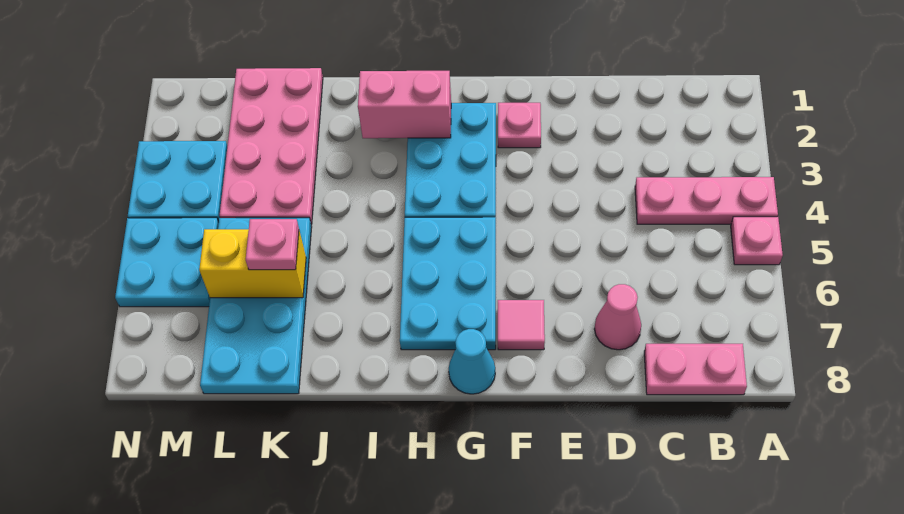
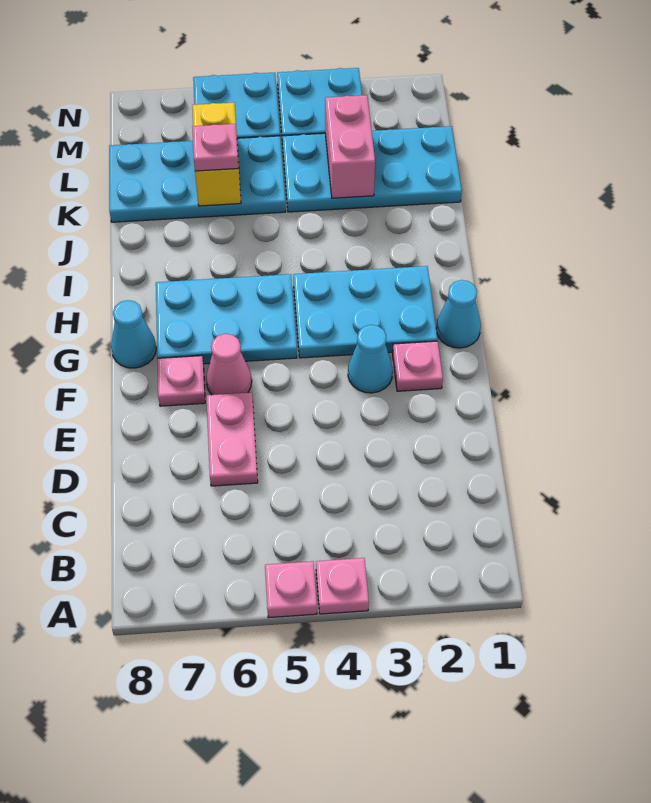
pink 1x3 plate [635,177,778,224] -> pink 1x1 plate [316,558,369,614]
pink 1x2 plate [644,344,747,395] -> pink 1x2 plate moved to [207,392,258,486]
pink 1x1 cone [595,284,641,350] -> pink 1x1 cone moved to [206,334,252,395]
none -> cyan 1x1 cone [348,325,393,393]
pink 1x1 tile [498,300,545,350] -> pink 1x1 plate [157,356,205,406]
none -> cyan 1x1 cone [436,280,481,348]
pink 1x2 brick [358,71,451,138] -> pink 1x2 brick moved to [325,95,375,198]
pink 2x4 plate [220,68,323,225] -> cyan 2x4 plate [282,126,462,212]

